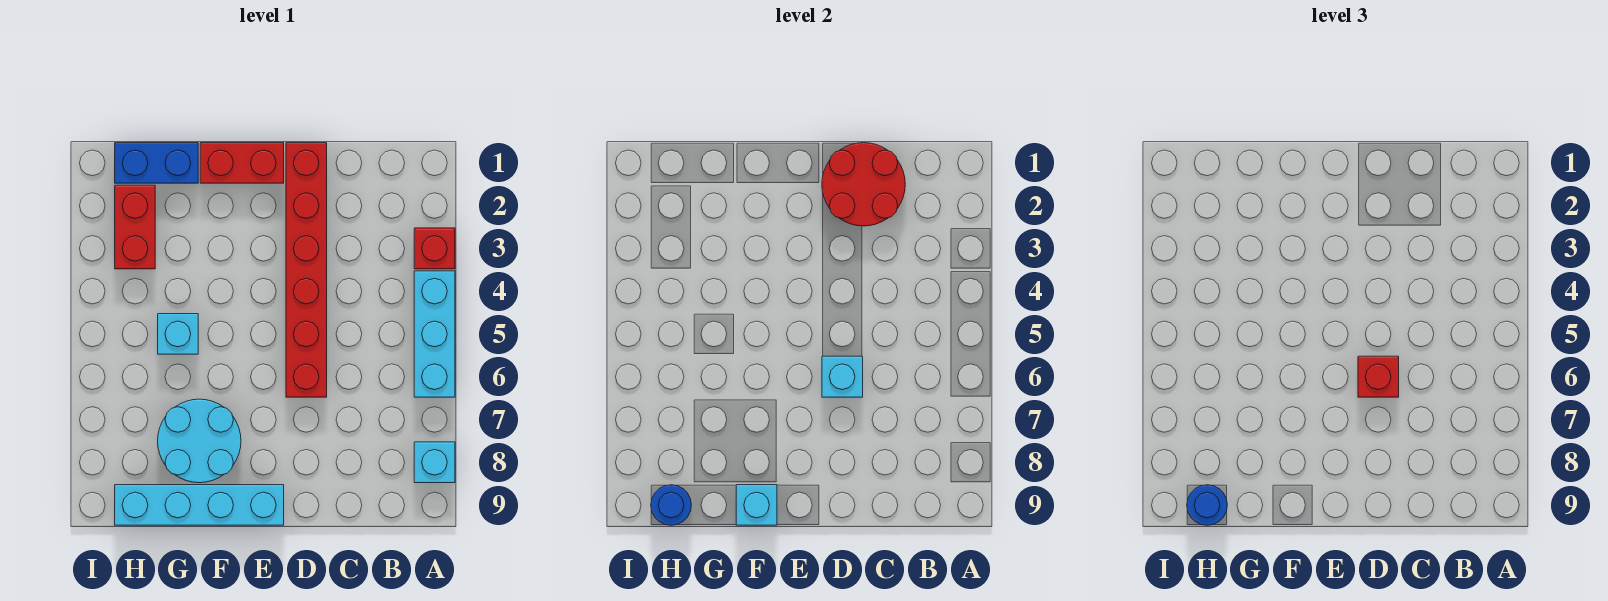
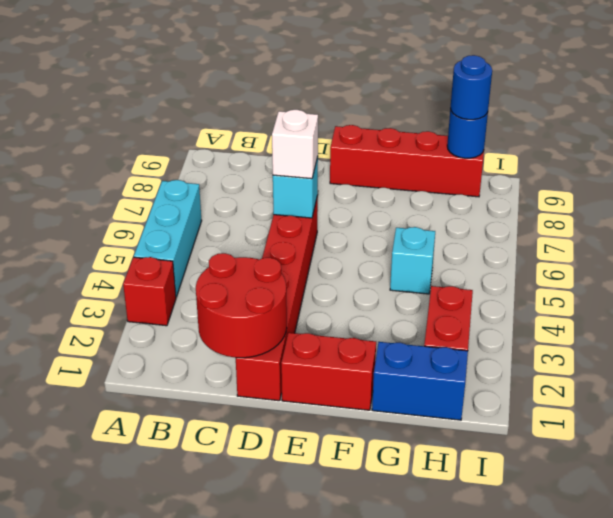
cyan 1x1 brick [414,442,455,483] -> none
red 1x1 brick [1358,356,1399,397] -> white 1x1 brick [272,110,318,179]
cyan 1x4 brick [115,485,284,525] -> red 1x4 brick [330,125,484,197]
cyan 2x2 round brick [158,399,241,483] -> none
cyan 1x1 brick [736,485,777,525] -> none

